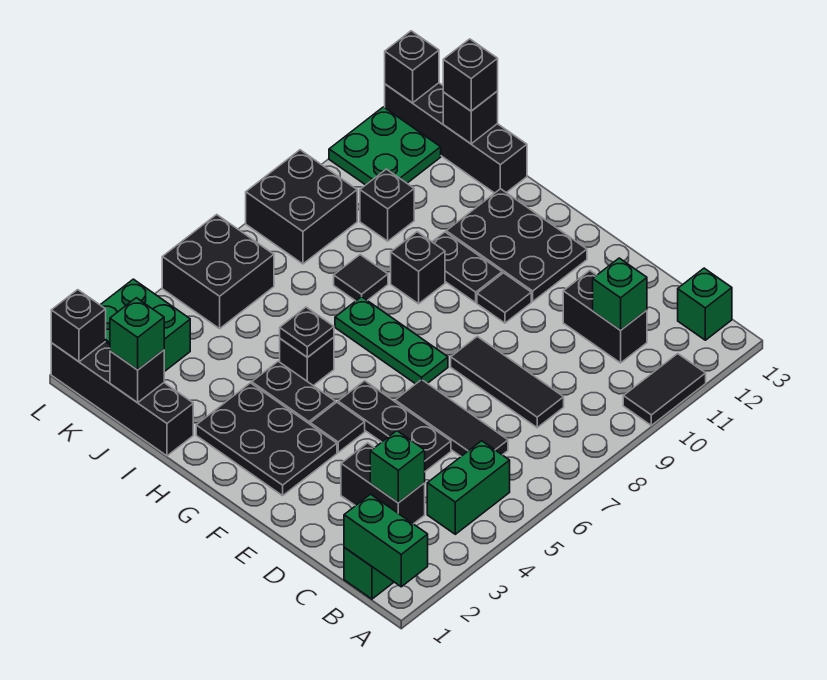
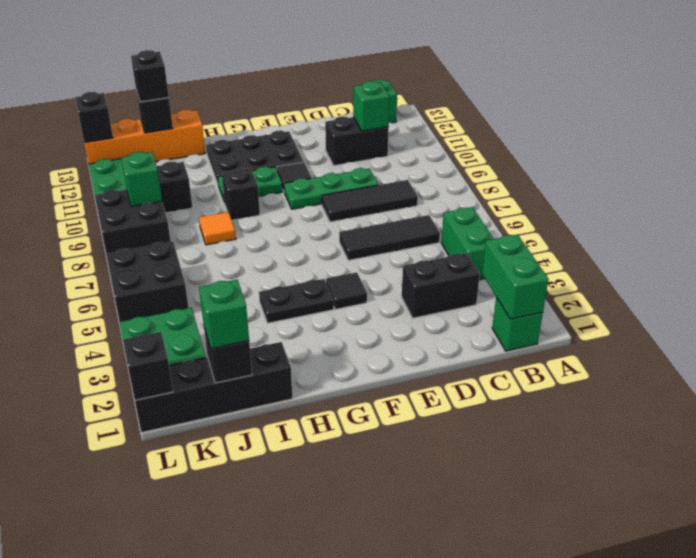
green 1x2 brick [344,494,428,587] -> green 1x2 brick turned to [482,235,549,319]
black 1x2 tile [623,354,706,425] -> none
green 1x1 brick [370,431,425,503] -> green 1x1 brick moved to [121,152,162,207]
black 1x3 plate [338,381,451,471] -> none
black 2x3 plate [196,383,337,496] -> none
green 1x3 plate [335,297,448,384] -> green 1x3 plate moved to [284,168,379,209]
black 1x2 plate [432,232,502,303] -> green 1x2 plate [218,167,282,200]
black 1x1 brick [280,337,334,386] -> none
black 1x1 plate [280,307,334,357] -> none
black 1x1 tile [334,255,388,301] -> orange 1x1 tile [199,212,236,245]
black 1x4 brick [385,83,527,193] -> orange 1x4 brick [84,110,205,164]

